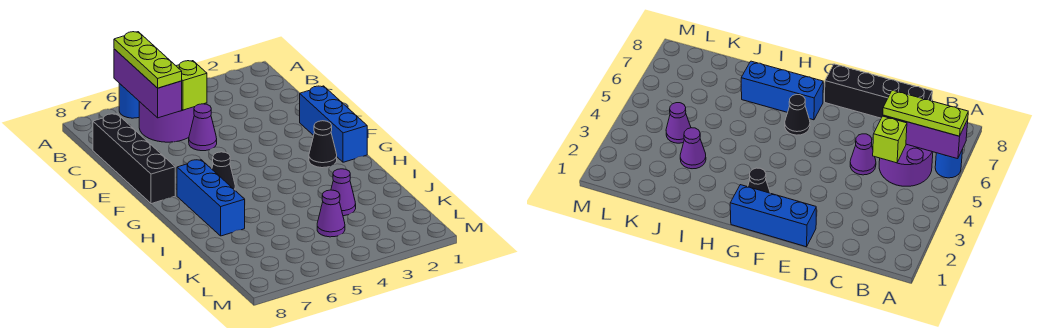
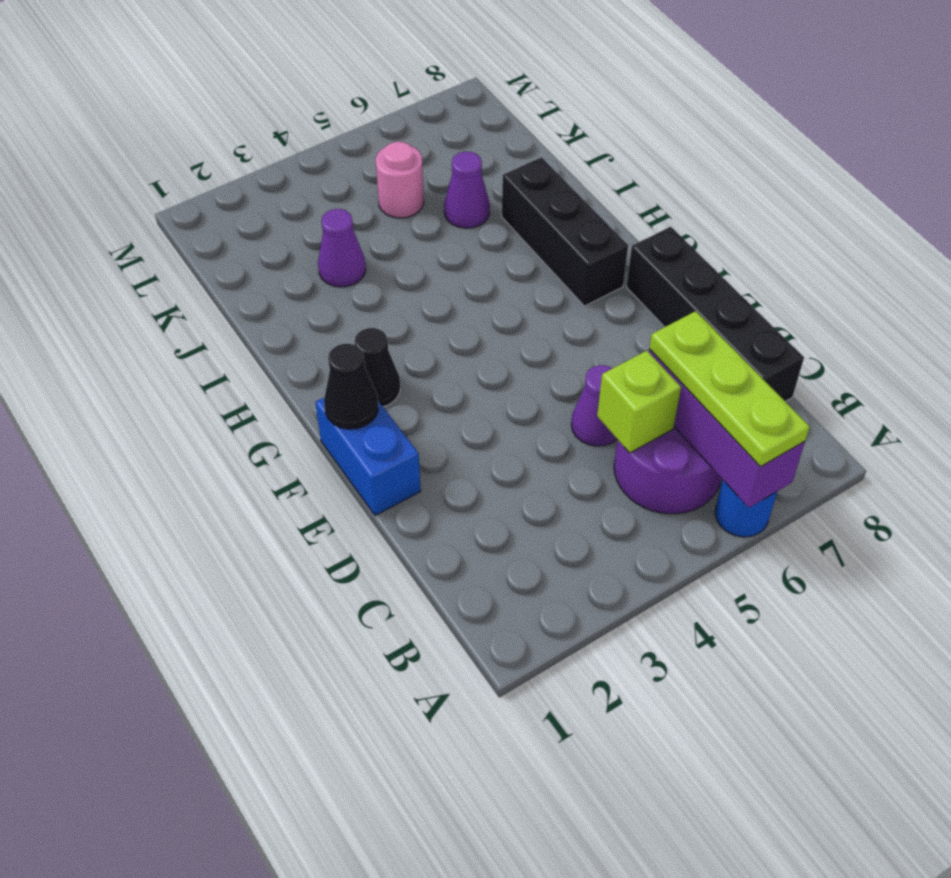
blue 1x3 brick [300,86,367,162] -> blue 1x2 brick [315,398,421,516]
black 1x1 cone [212,152,235,190] -> black 1x1 cone moved to [324,344,379,429]
blue 1x3 brick [177,160,245,236] -> black 1x3 brick [502,157,628,306]
purple 1x1 cone [317,190,345,237] -> purple 1x1 cone moved to [444,152,490,228]
none -> pink 1x1 round brick [376,142,424,218]

